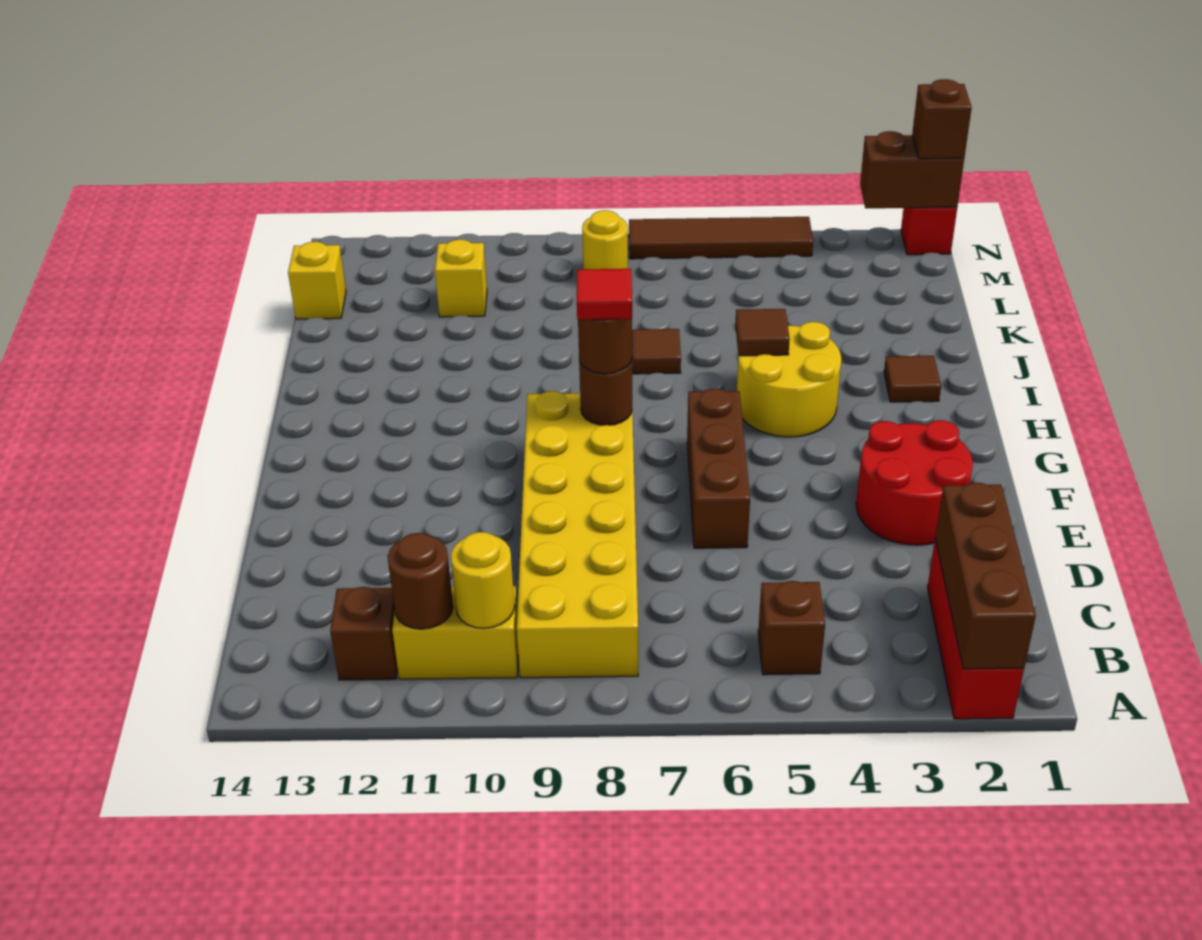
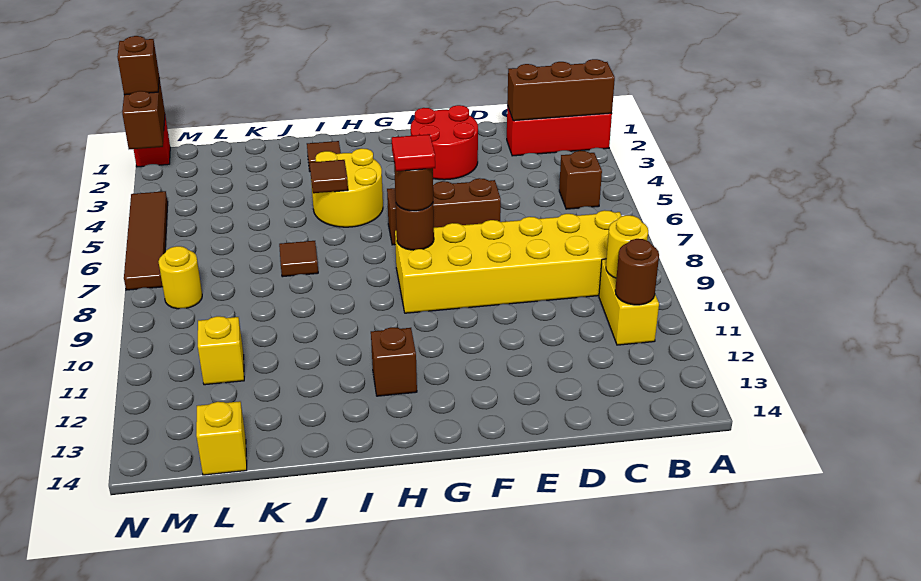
brown 1x1 brick [330,587,398,680] -> brown 1x1 brick moved to [371,327,417,396]

